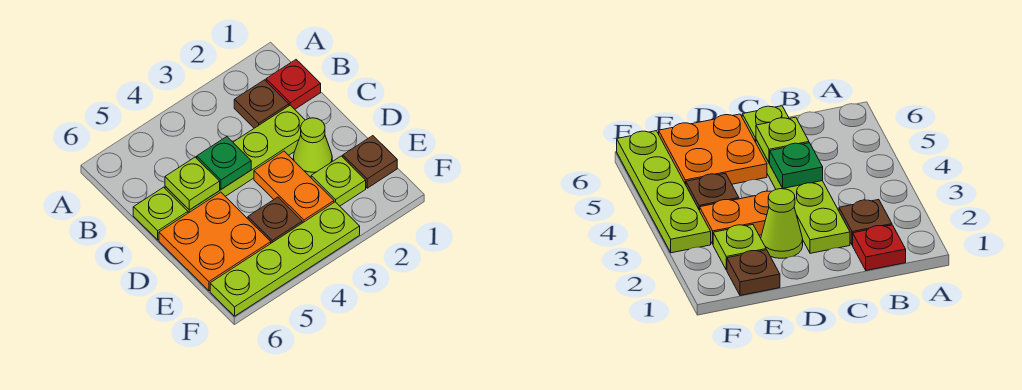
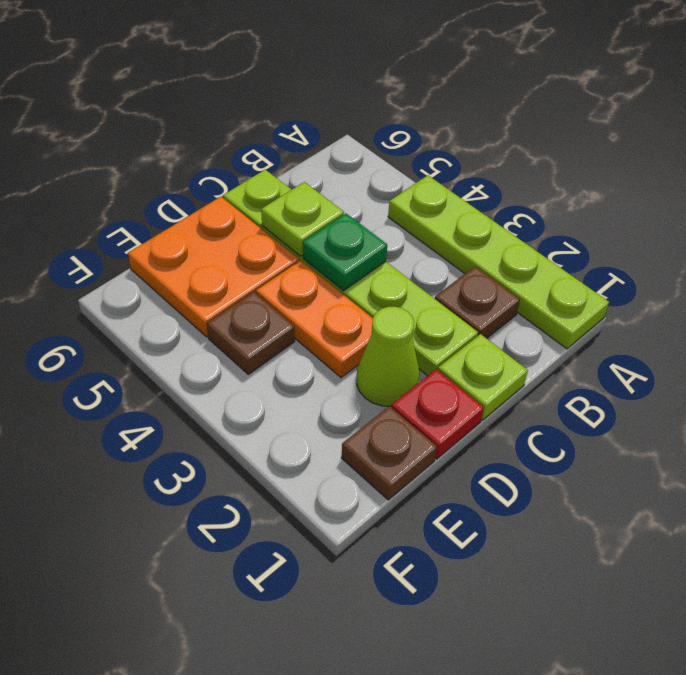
red 1x1 plate [266,60,321,109] -> red 1x1 plate moved to [391,369,484,459]
orange 1x2 plate [254,151,334,223] -> orange 1x2 plate turned to [256,260,373,377]
lime 1x1 plate [311,156,366,206] -> lime 1x1 plate moved to [438,334,528,420]
lime 1x4 plate [210,202,360,316] -> lime 1x4 plate moved to [388,175,609,349]

